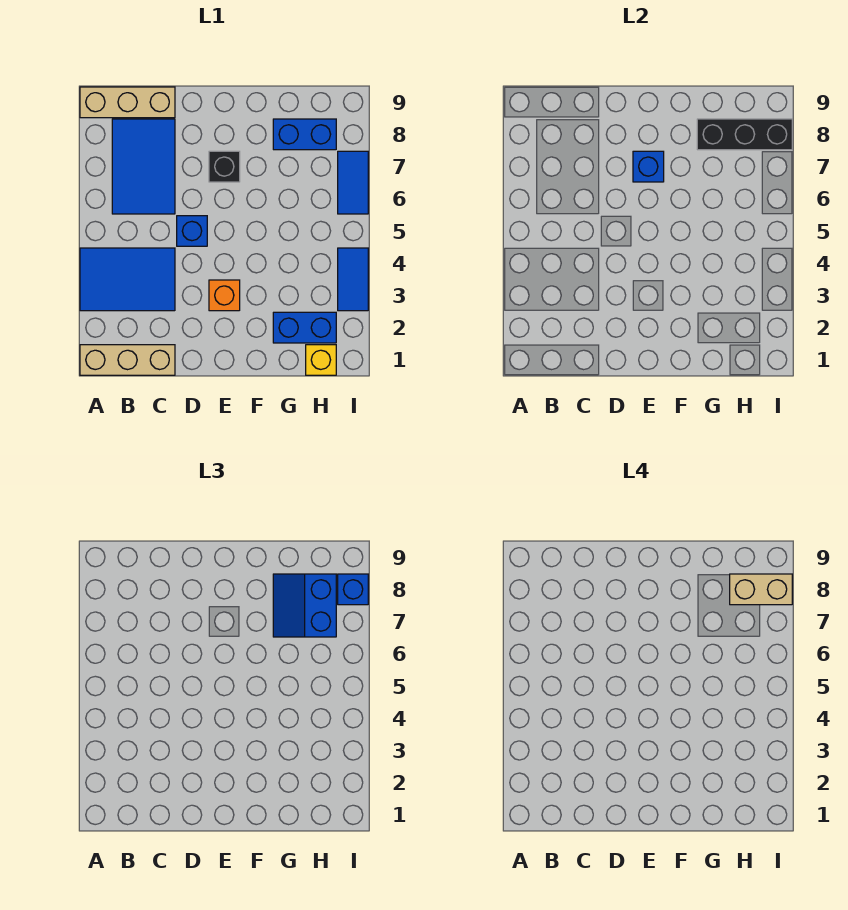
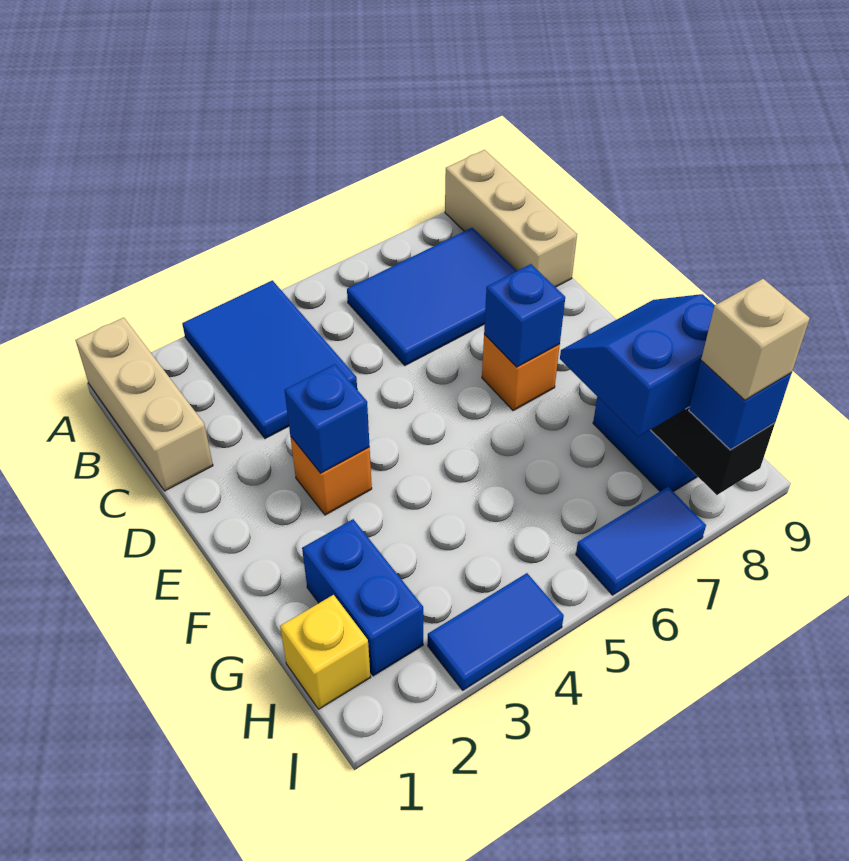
blue 1x1 brick [177,216,207,246] -> blue 1x1 brick moved to [285,364,370,473]
black 1x1 brick [209,151,240,182] -> orange 1x1 brick [482,335,560,411]
tan 1x2 brick [730,574,792,605] -> tan 1x1 brick [701,279,810,400]

